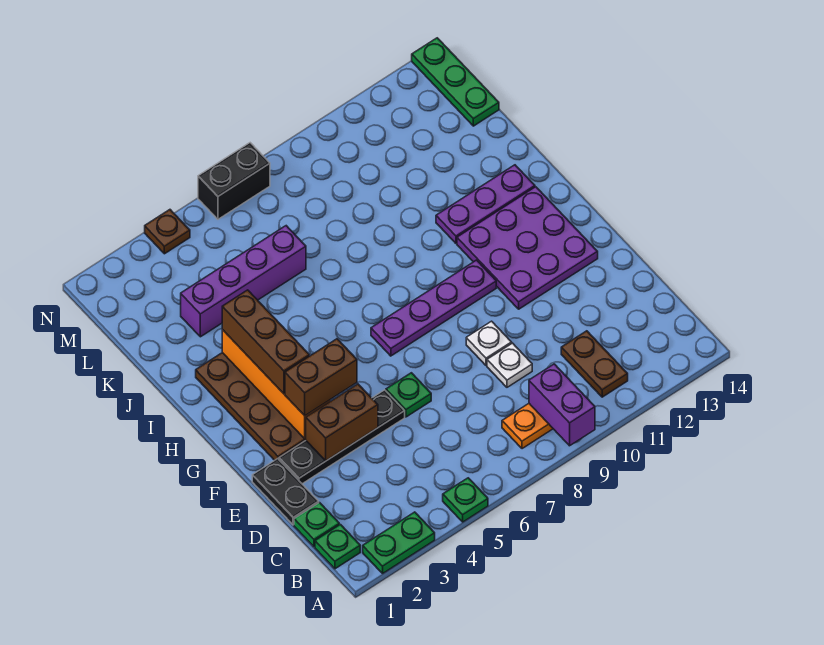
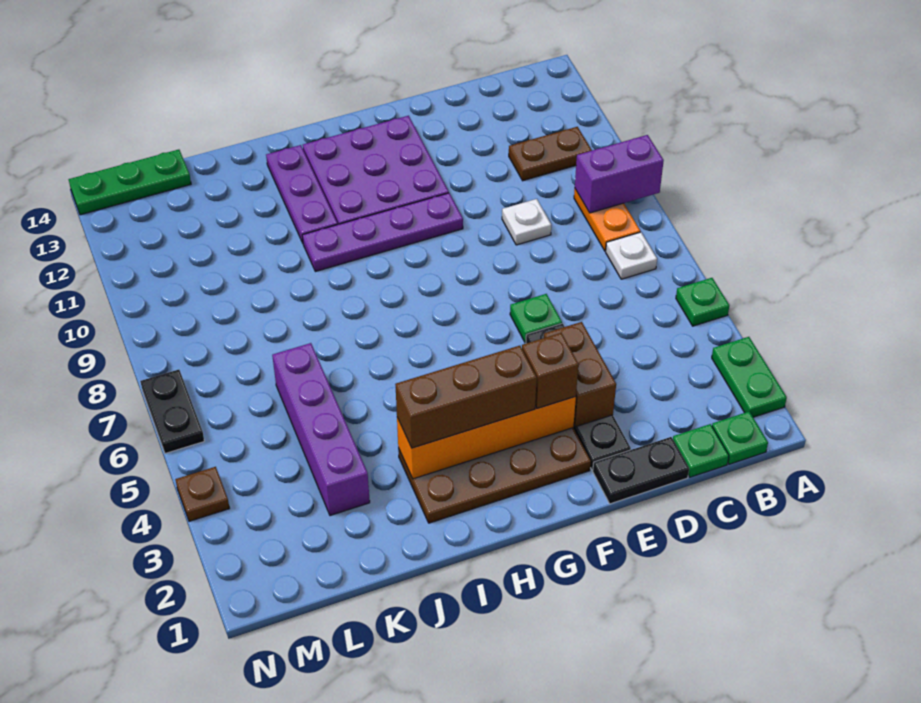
white 1x1 plate [466,321,512,366] -> white 1x1 plate moved to [606,232,657,279]
brown 1x2 brick [285,339,357,416] -> brown 1x1 brick [522,333,578,409]
purple 1x4 plate [371,260,496,356] -> purple 1x4 plate turned to [302,193,463,272]
black 1x2 brick [198,143,270,219] -> black 1x2 plate [140,370,204,453]

